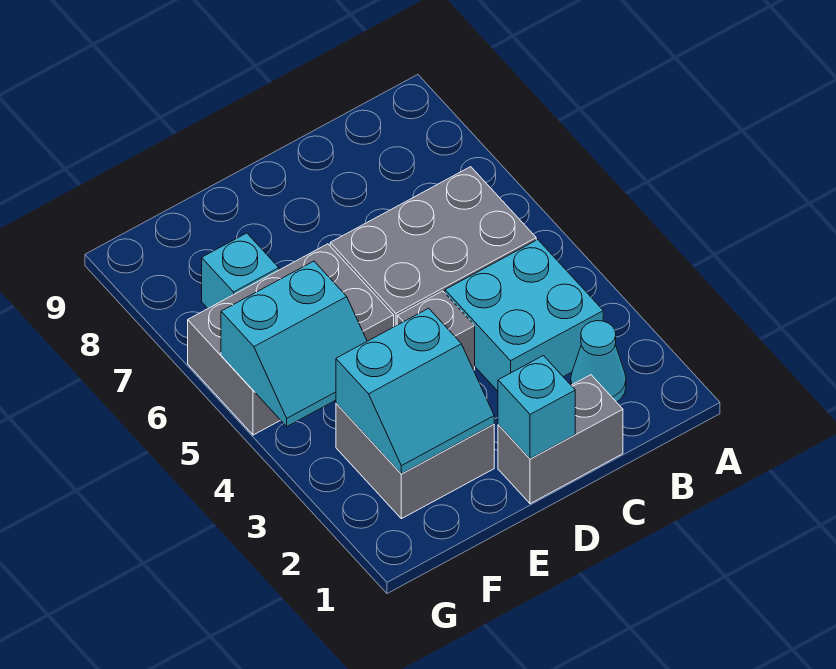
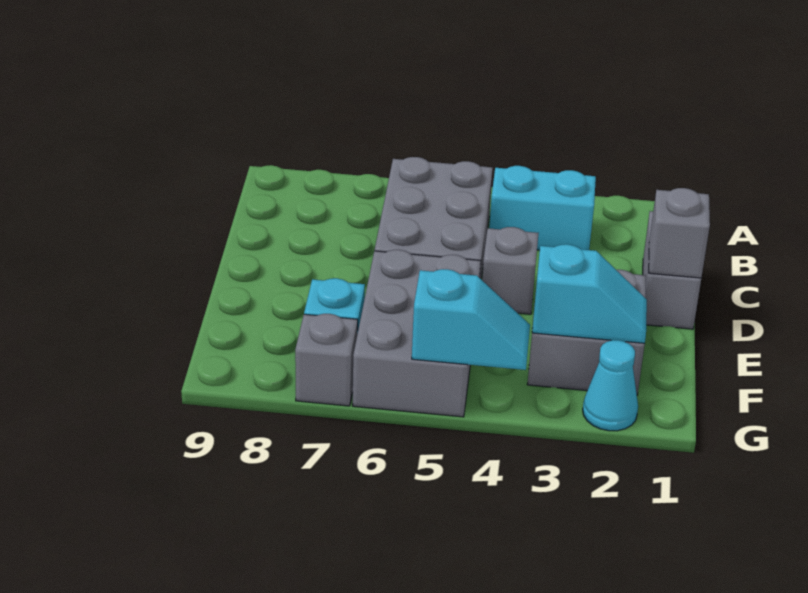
cyan 1x1 cone [571,321,626,402] -> cyan 1x1 cone moved to [583,340,638,431]
cyan 2x2 brick [445,240,603,391] -> cyan 1x2 brick [489,166,596,250]
cyan 1x1 brick [498,356,575,459] -> grey 1x1 brick [649,188,710,278]
cyan 2x2 slope [336,308,494,474] -> cyan 1x2 slope [532,244,647,343]
cyan 2x2 slope [221,261,367,426] -> cyan 1x2 slope [412,269,530,370]
none -> grey 1x1 brick [295,314,358,406]

